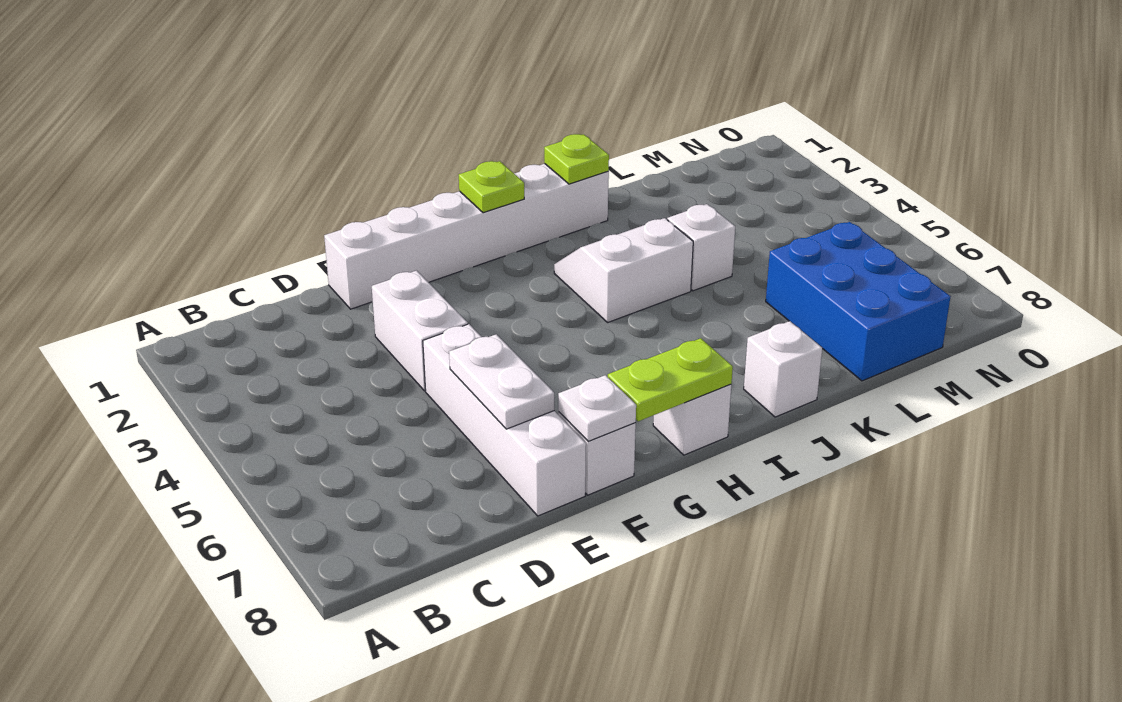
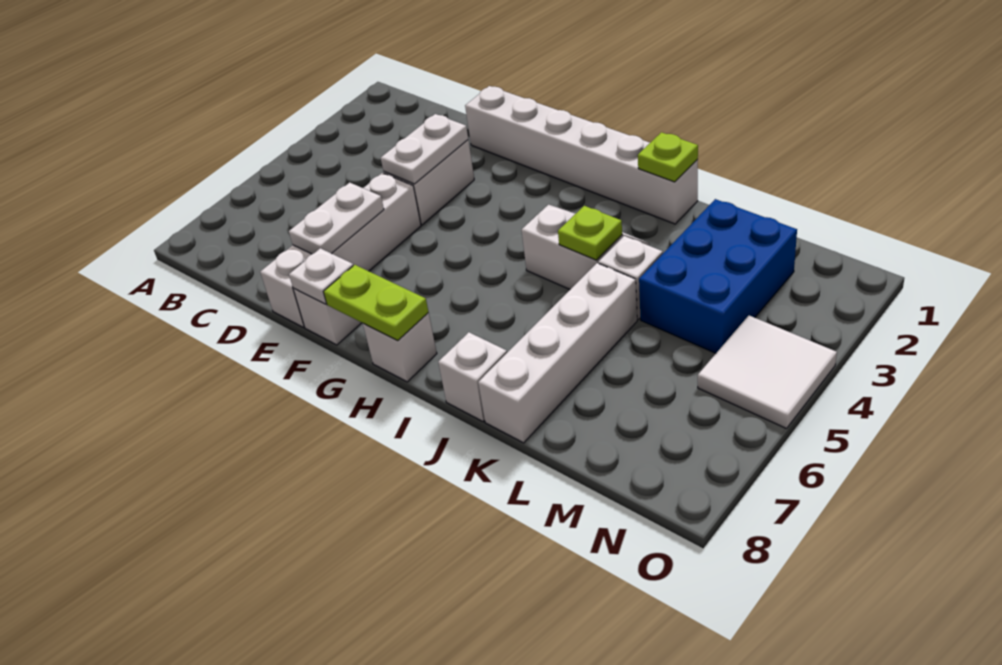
none -> white 1x2 plate [381,114,468,184]
lime 1x1 plate [459,161,524,213] -> lime 1x1 plate moved to [558,206,622,260]
none -> white 1x4 brick [478,263,637,443]
blue 2x3 brick [766,222,950,381] -> blue 2x3 brick moved to [639,199,797,353]
none -> white 2x2 tile [698,315,837,429]

